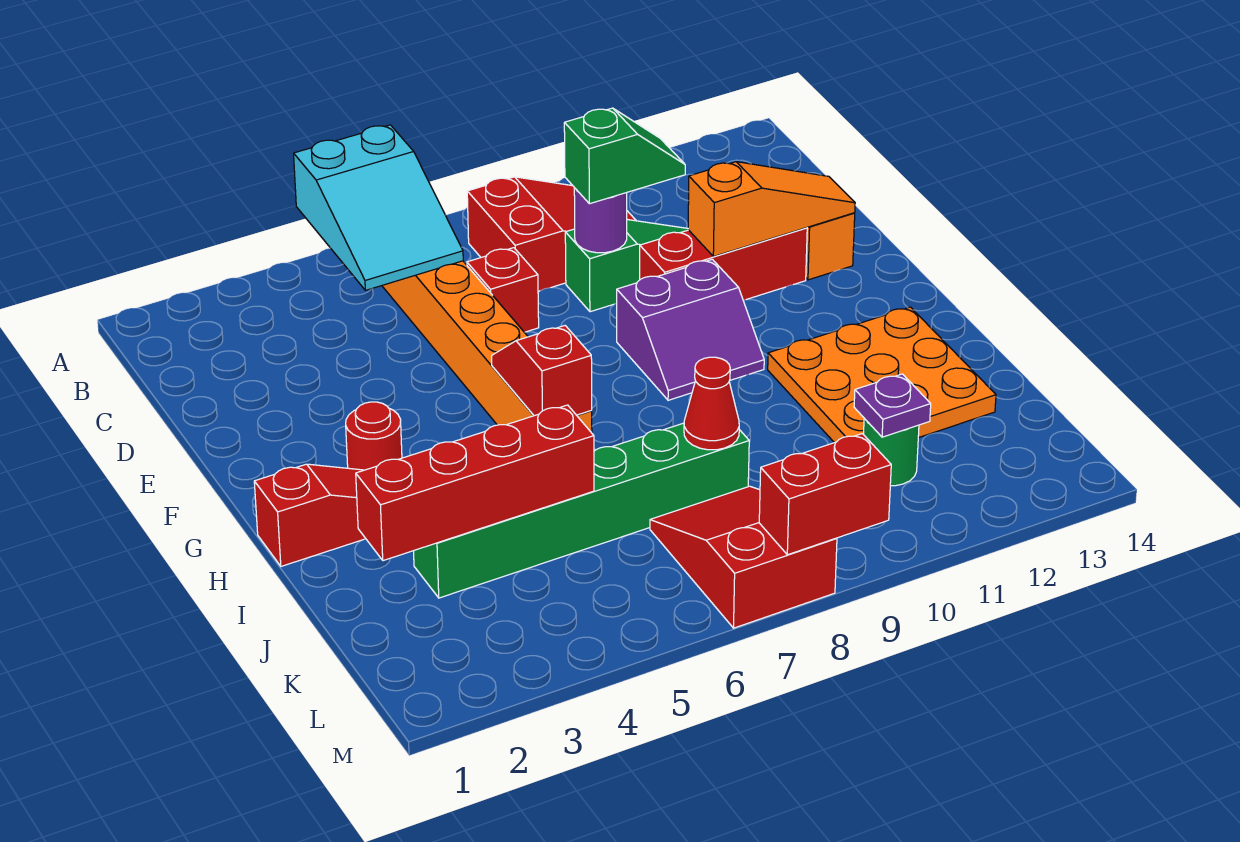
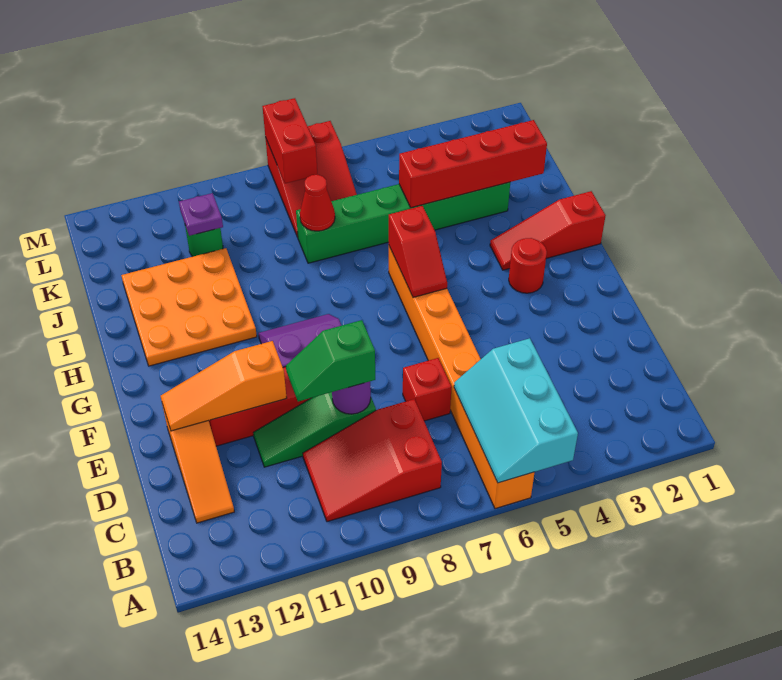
cyan 2x3 slope [294,125,463,290] -> cyan 2x3 slope turned to [454,338,578,483]
red 1x2 brick [759,434,891,555] -> red 1x2 brick turned to [262,98,317,183]

